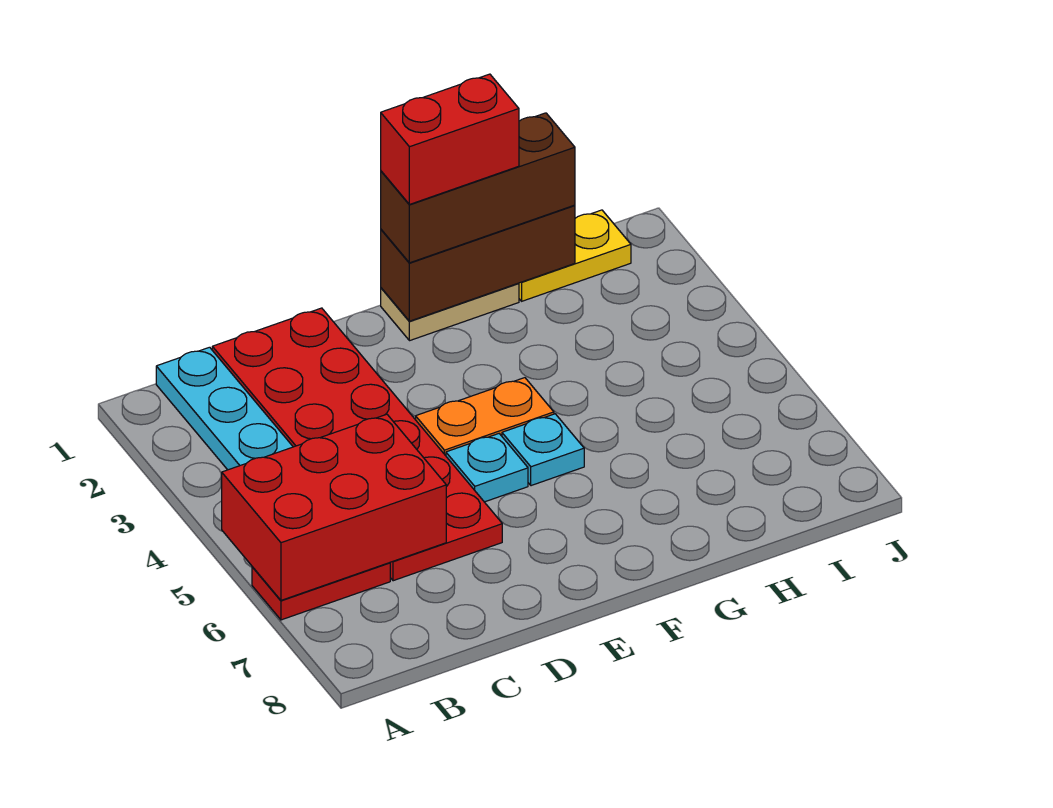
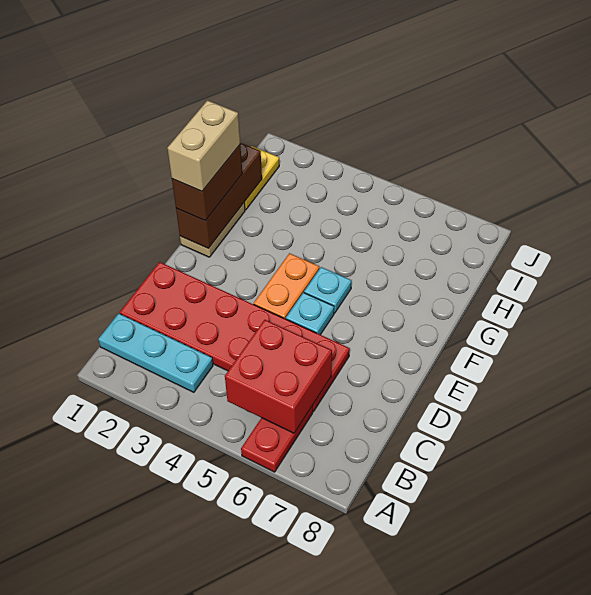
red 2x3 brick [222,414,446,600] -> red 2x2 brick [225,320,332,433]
brown 1x3 brick [381,113,575,263] -> brown 1x2 brick [172,145,242,221]
red 1x2 brick [381,74,519,204] -> tan 1x2 brick [168,100,240,191]

